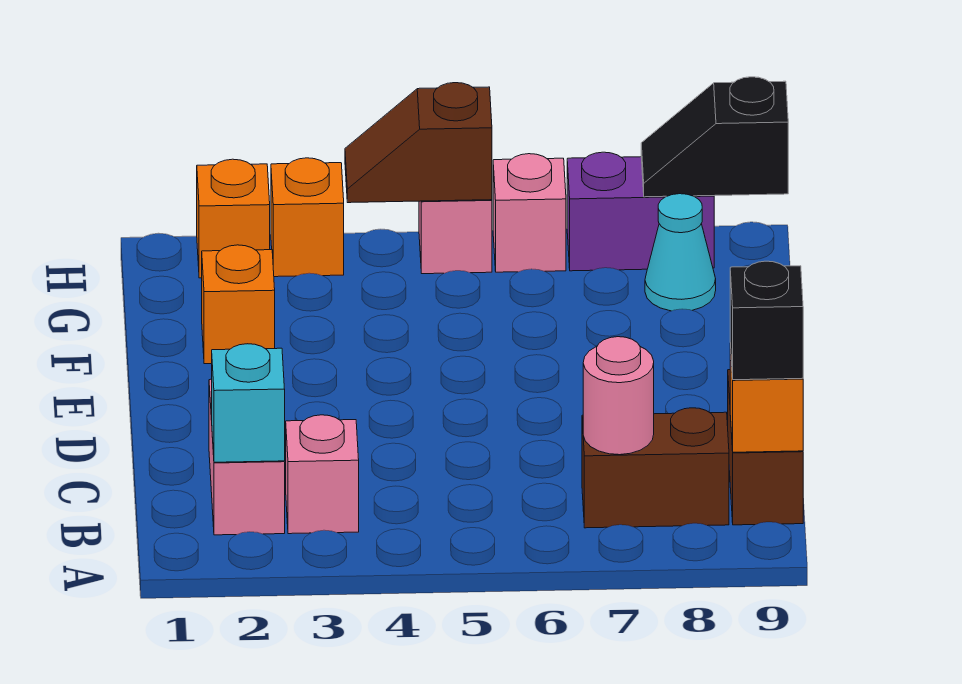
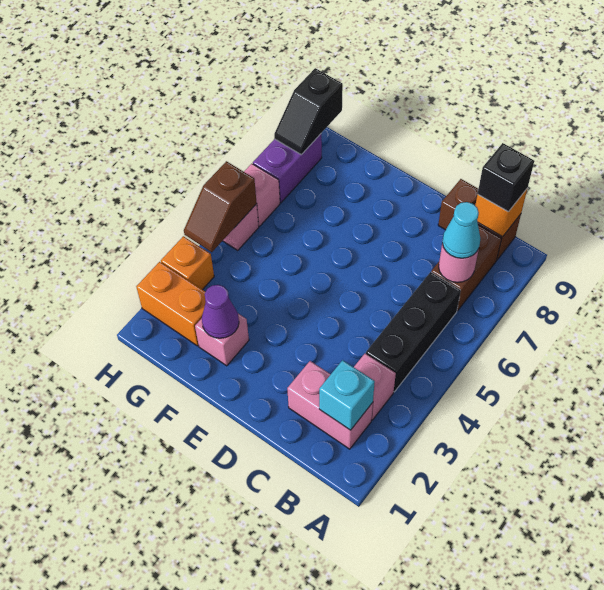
none -> black 1x3 brick [366,272,461,392]
orange 1x1 brick [202,245,275,364] -> pink 1x1 brick [195,314,249,366]
none -> purple 1x1 cone [202,285,239,338]
cyan 1x1 cone [645,194,716,311] -> cyan 1x1 cone moved to [442,202,480,258]
orange 1x1 brick [197,159,270,278] -> orange 1x2 brick [136,262,206,346]

